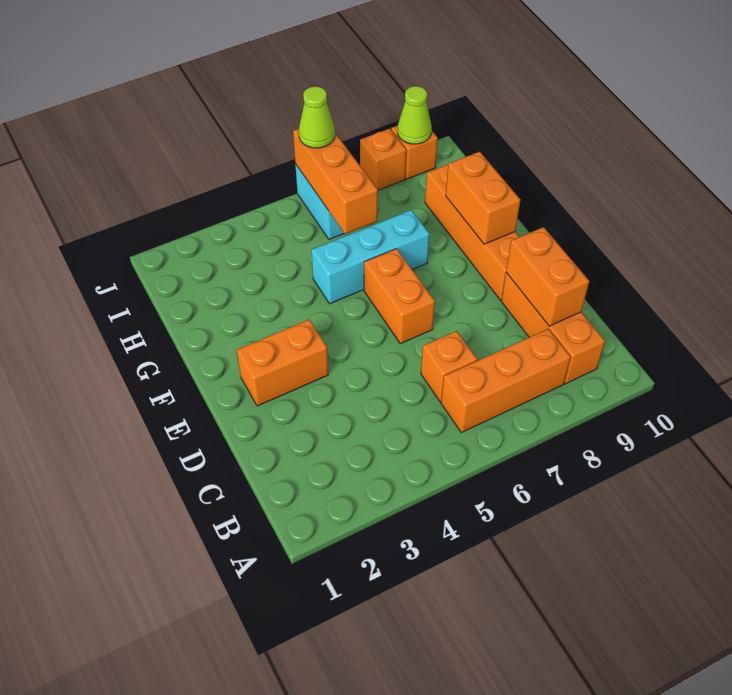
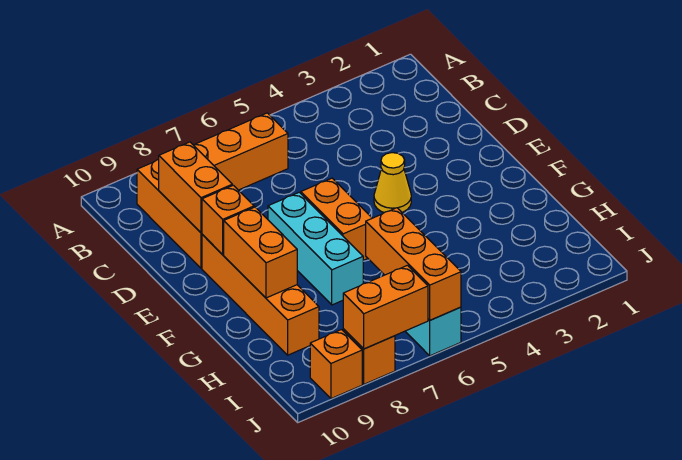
orange 1x1 brick [421,331,477,402] -> orange 1x1 brick moved to [202,185,254,255]
orange 1x2 brick [237,319,328,406] -> orange 1x2 brick moved to [343,265,428,349]
none -> yellow 1x1 cone [374,153,411,213]
cyan 1x3 brick [311,210,429,304] -> cyan 1x3 brick turned to [268,192,363,305]
lime 1x1 cone [299,86,335,148] -> none
lime 1x1 cone [398,86,432,144] -> none

